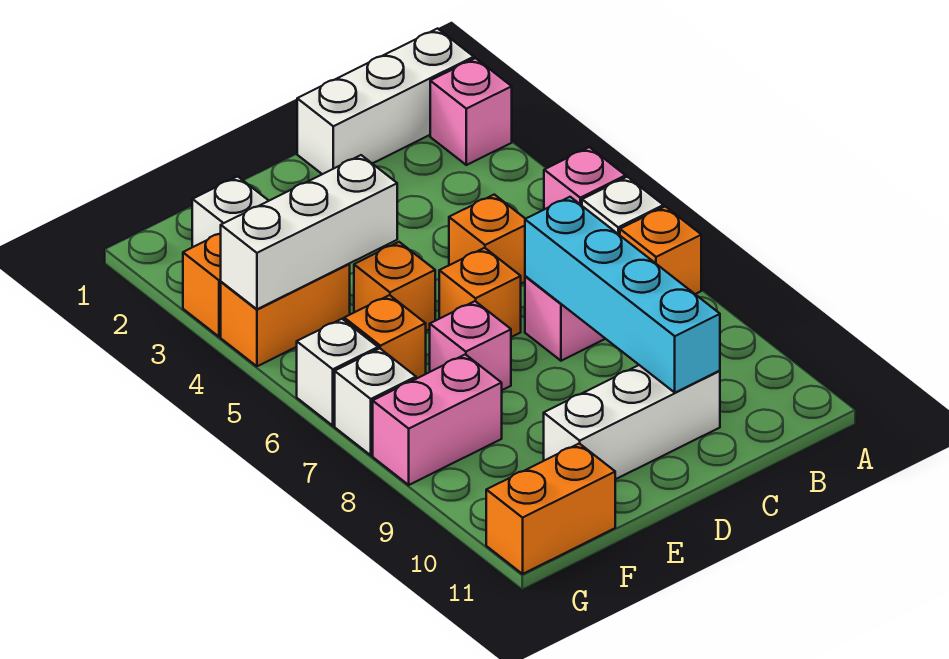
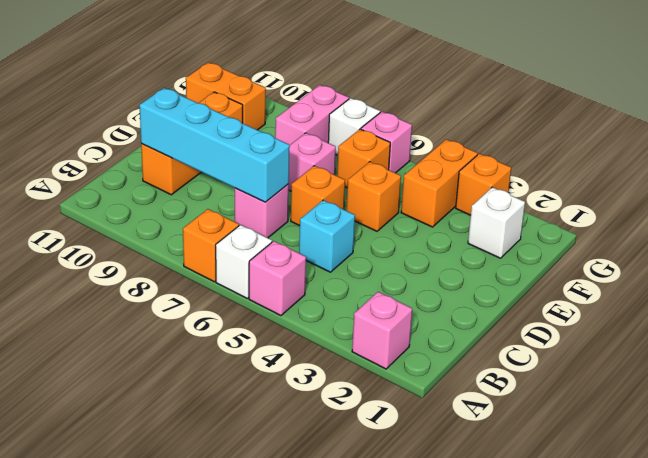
white 1x3 brick [297,29,474,174] -> none
orange 1x1 brick [449,195,525,284] -> cyan 1x1 brick [299,200,355,272]
white 1x3 brick [544,365,720,479] -> orange 1x3 brick [141,92,243,195]
white 1x3 brick [220,155,397,309] -> none
orange 1x2 brick [486,443,615,574] -> orange 1x2 brick turned to [186,62,266,130]
white 1x1 brick [297,319,378,426] -> pink 1x1 brick [361,112,412,173]

